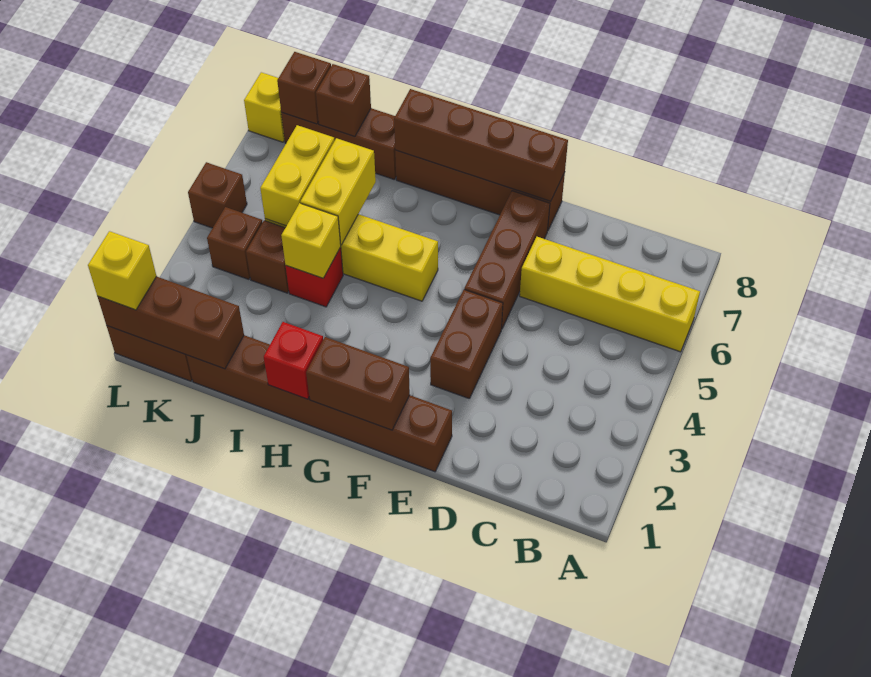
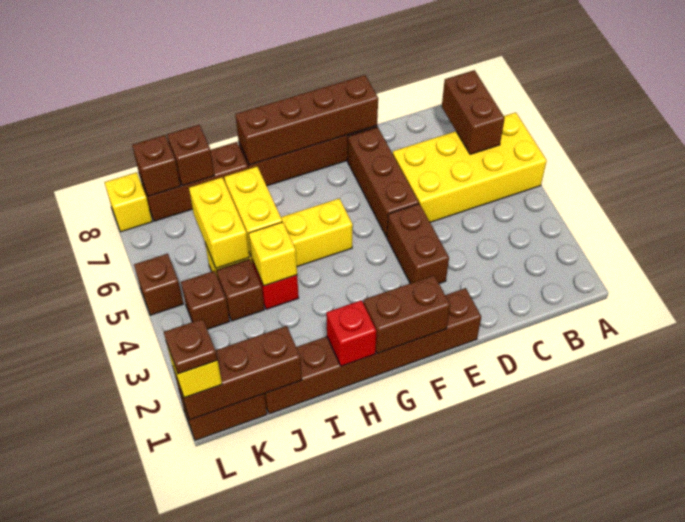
yellow 1x4 brick [520,237,700,352] -> yellow 2x4 brick [393,112,547,222]
none -> brown 1x2 brick [442,70,505,154]
none -> brown 1x1 plate [164,319,217,374]

